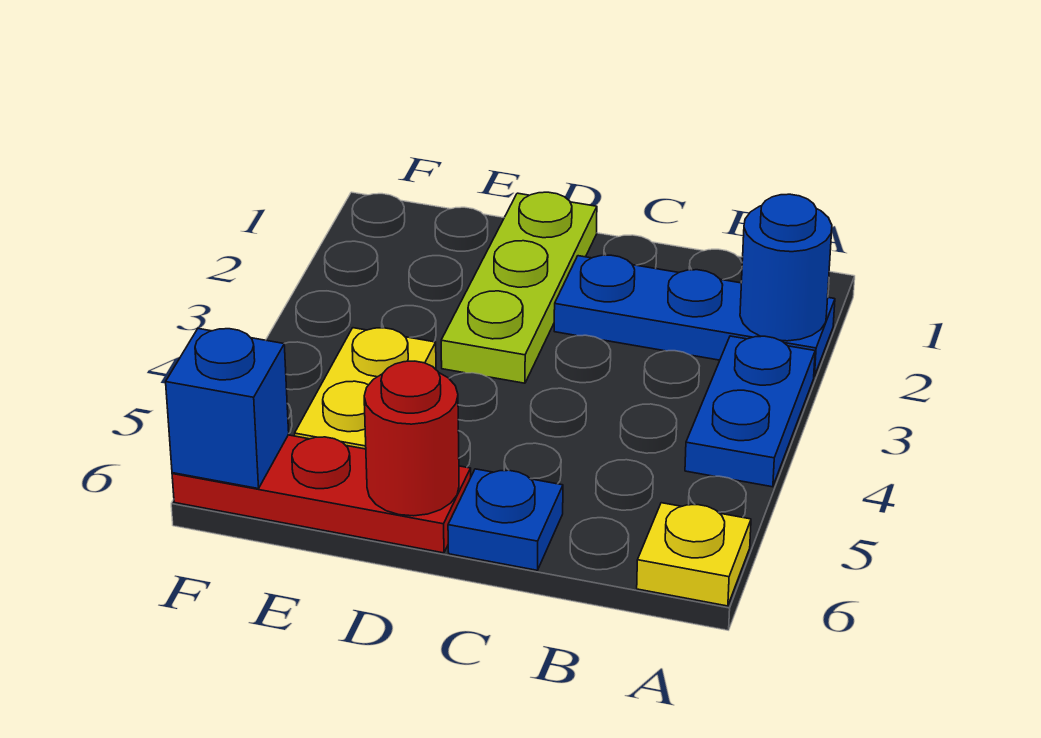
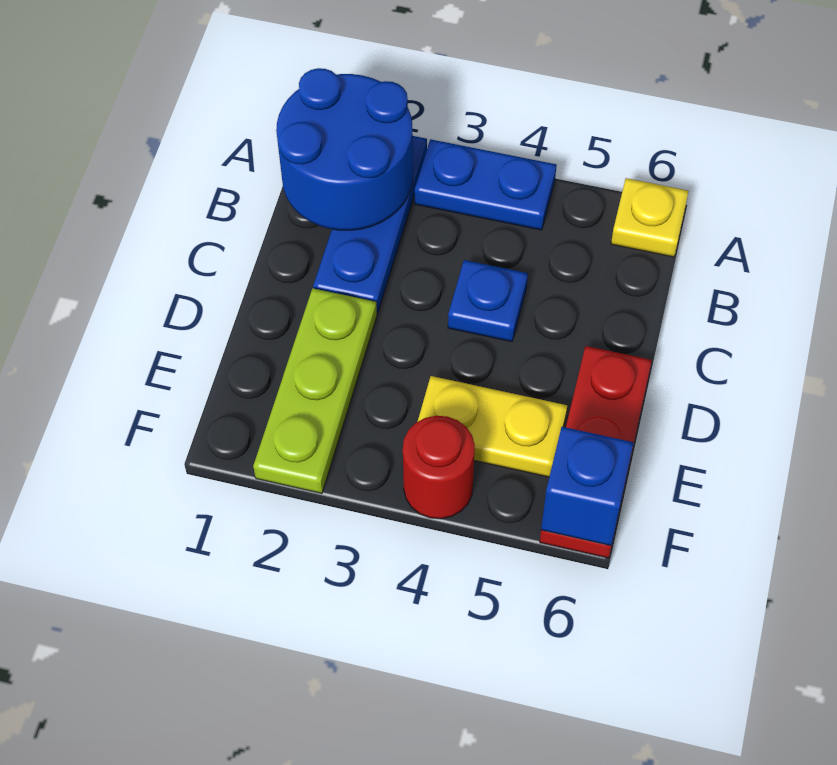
blue 1x1 round brick [740,194,832,341] -> blue 2x2 round brick [276,68,413,230]
blue 1x1 plate [448,469,563,570] -> blue 1x1 plate moved to [448,260,528,342]
lime 1x3 plate [441,192,597,383] -> lime 1x3 plate turned to [253,288,377,494]
red 1x1 round brick [364,361,459,516] -> red 1x1 round brick moved to [403,416,475,519]

